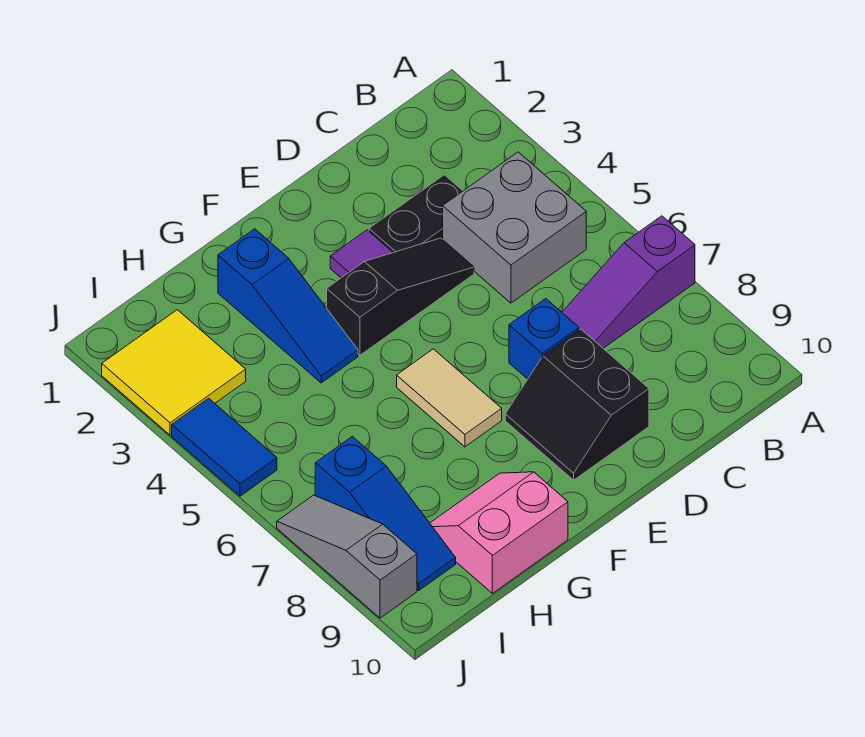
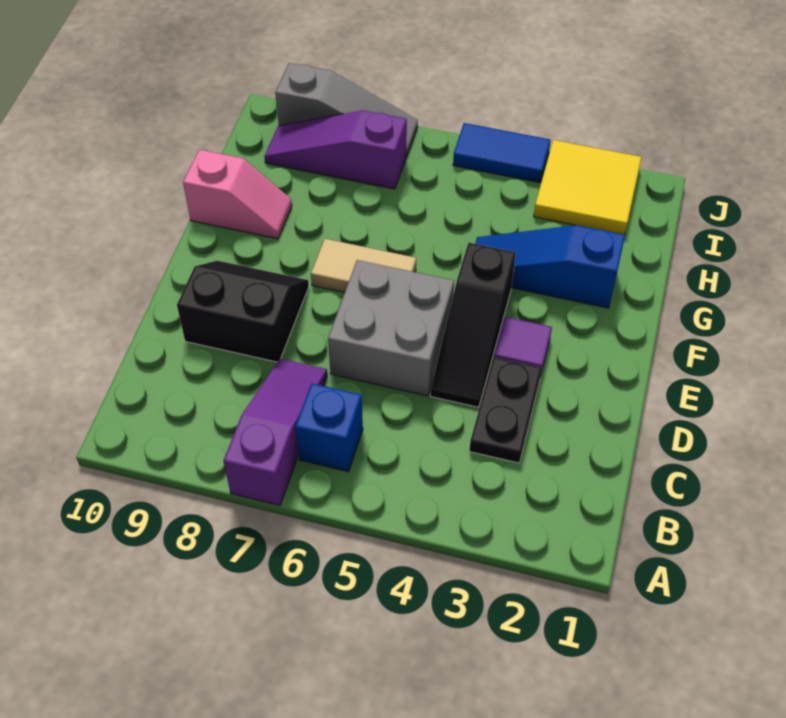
grey 2x2 brick [443,152,586,303] -> grey 2x2 brick moved to [328,260,454,396]
blue 1x1 brick [509,299,579,379] -> blue 1x1 brick moved to [295,383,363,472]
pink 2x2 slope [430,472,568,593] -> pink 1x2 slope [183,150,292,239]
blue 1x3 slope [315,437,456,590] -> purple 1x3 slope [264,110,407,189]

